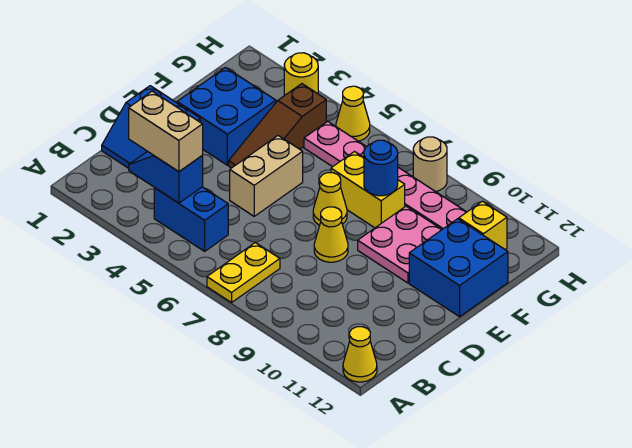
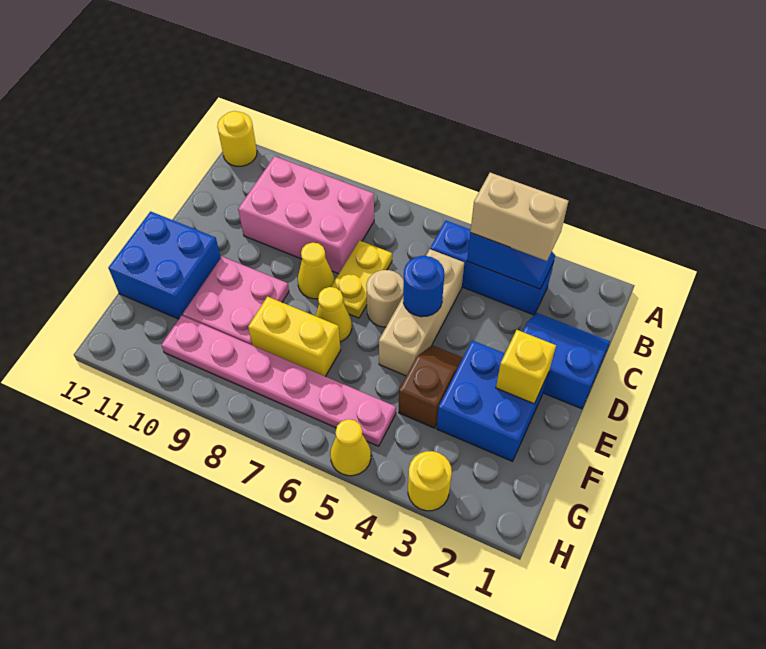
yellow 1x2 plate [207,243,280,303] -> yellow 1x2 plate moved to [331,240,392,318]
yellow 1x1 cone [343,327,377,382] -> yellow 1x1 round brick [217,111,257,166]
blue 1x2 brick [154,187,228,251] -> blue 1x3 brick [430,221,554,315]
none -> pink 2x3 brick [238,156,374,274]
tan 1x2 brick [230,136,303,216] -> tan 1x3 brick [379,249,464,376]
brown 1x3 slope [229,84,326,168] -> brown 1x2 slope [399,345,463,428]
blue 1x1 round brick [364,140,398,196] -> blue 1x1 round brick moved to [403,256,444,317]
yellow 1x1 brick [459,201,507,249] -> yellow 1x1 brick moved to [496,330,556,404]
tan 1x1 round brick [413,137,447,192] -> tan 1x1 round brick moved to [366,270,404,327]

